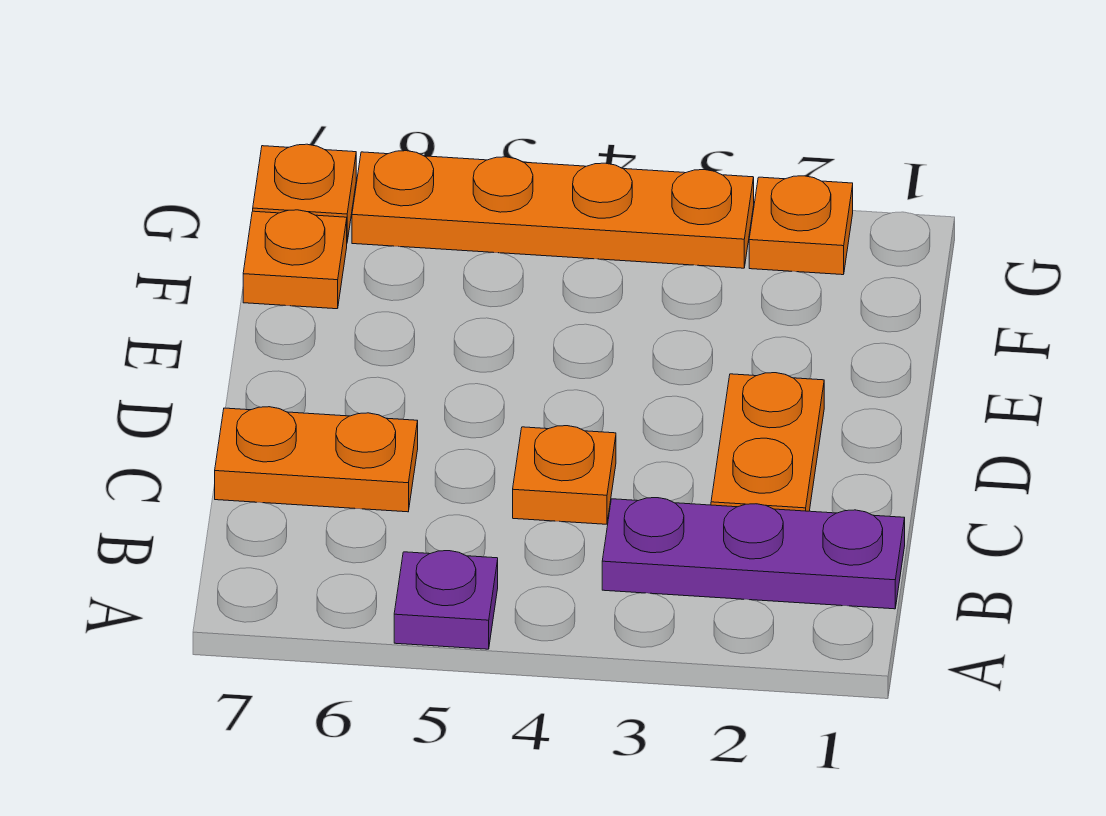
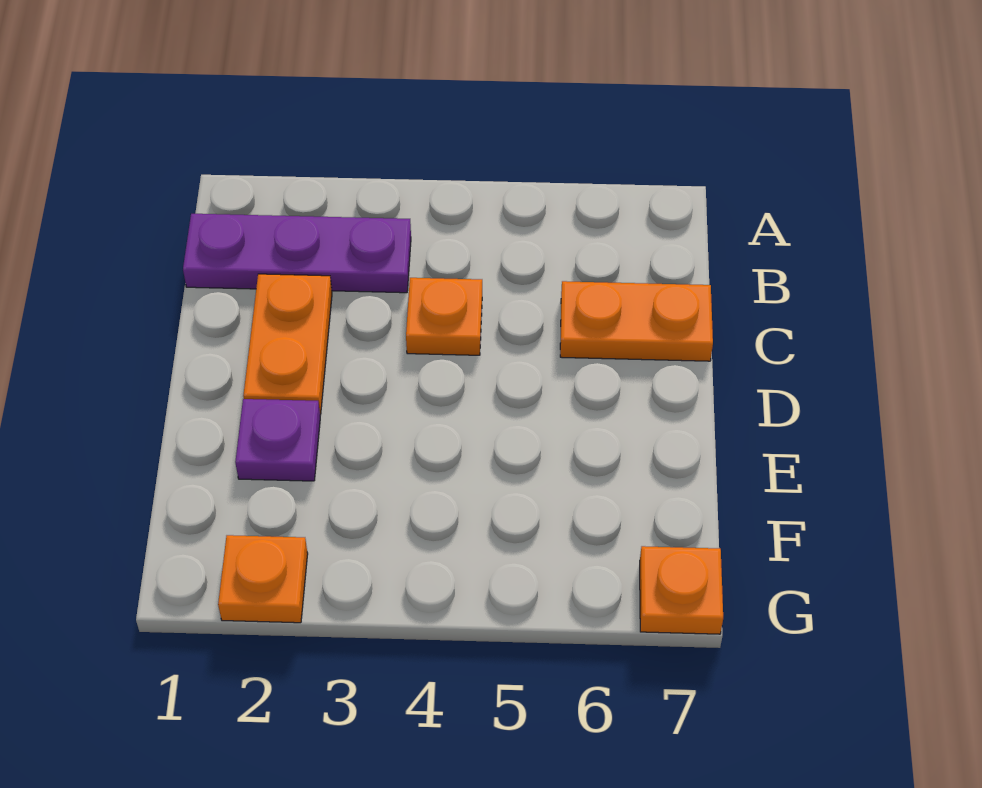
purple 1x1 plate [394,551,498,649] -> purple 1x1 plate moved to [235,399,320,481]
orange 1x1 plate [243,210,347,309] -> none
orange 1x4 plate [352,151,754,268] -> none

